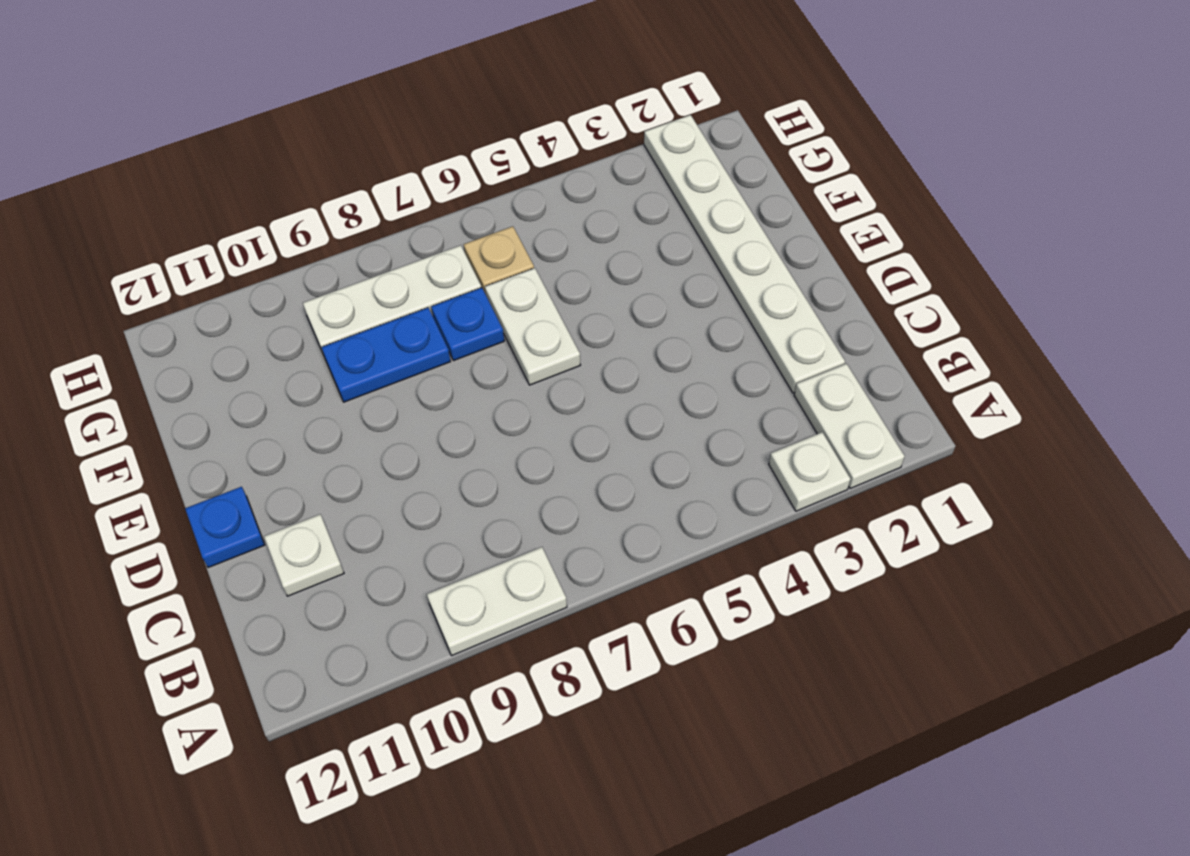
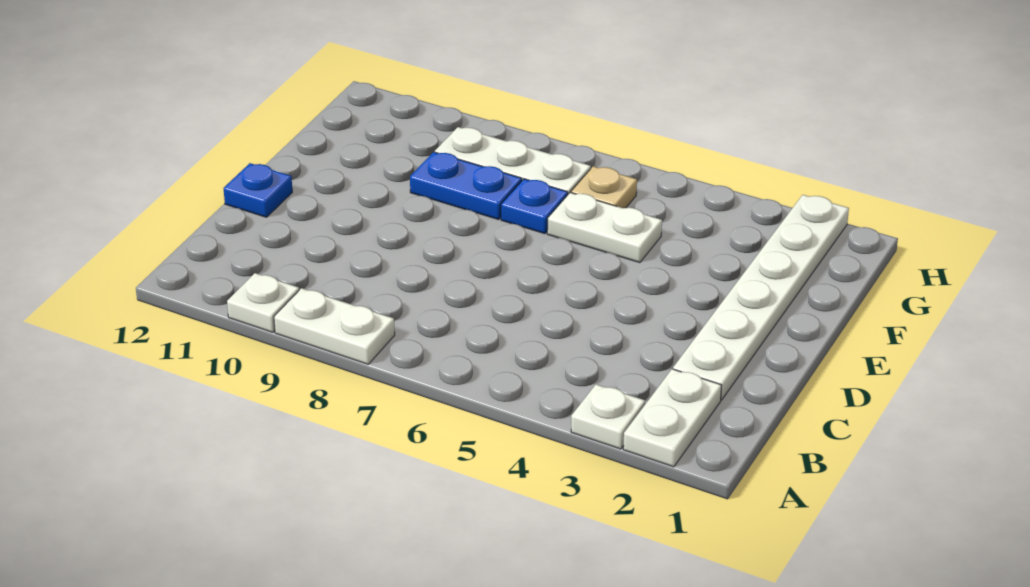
white 1x1 plate [264,514,344,596] -> white 1x1 plate moved to [227,273,299,333]
white 1x2 plate [485,268,580,385] -> white 1x2 plate turned to [547,193,662,263]

